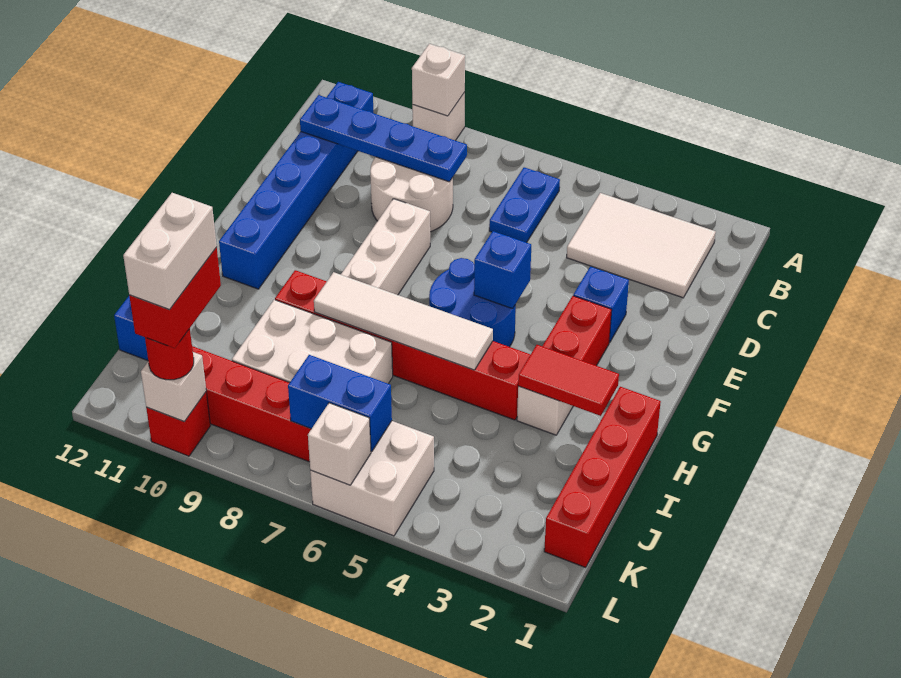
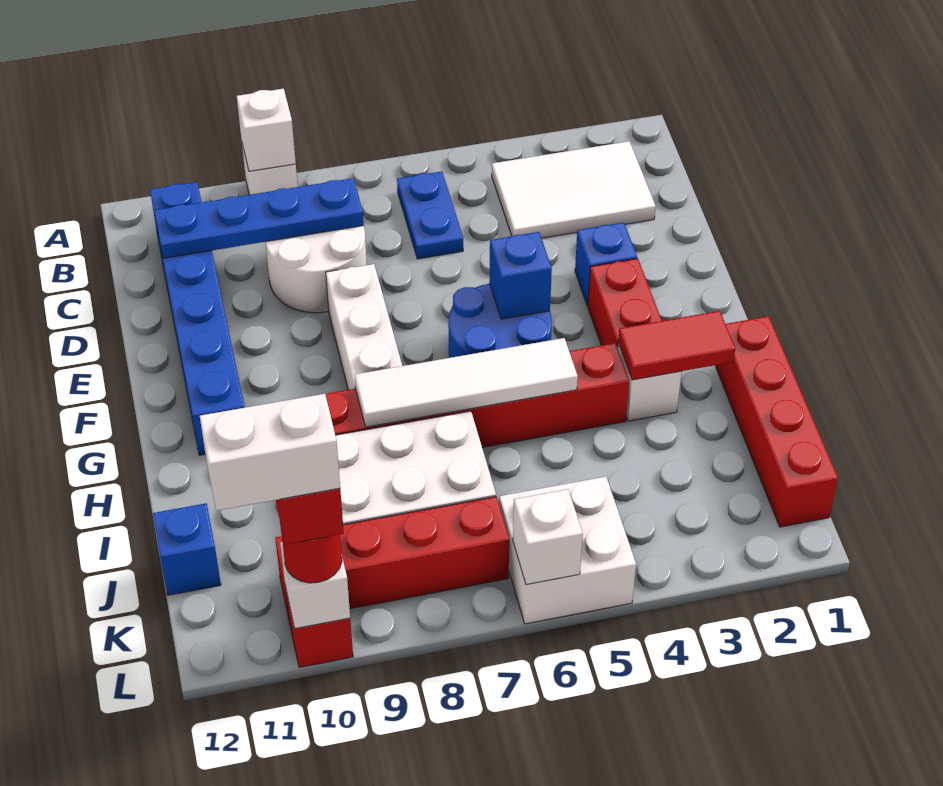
blue 1x2 brick [288,355,392,452] -> none
white 1x2 brick [123,193,217,310] -> white 1x2 brick turned to [200,394,340,511]

